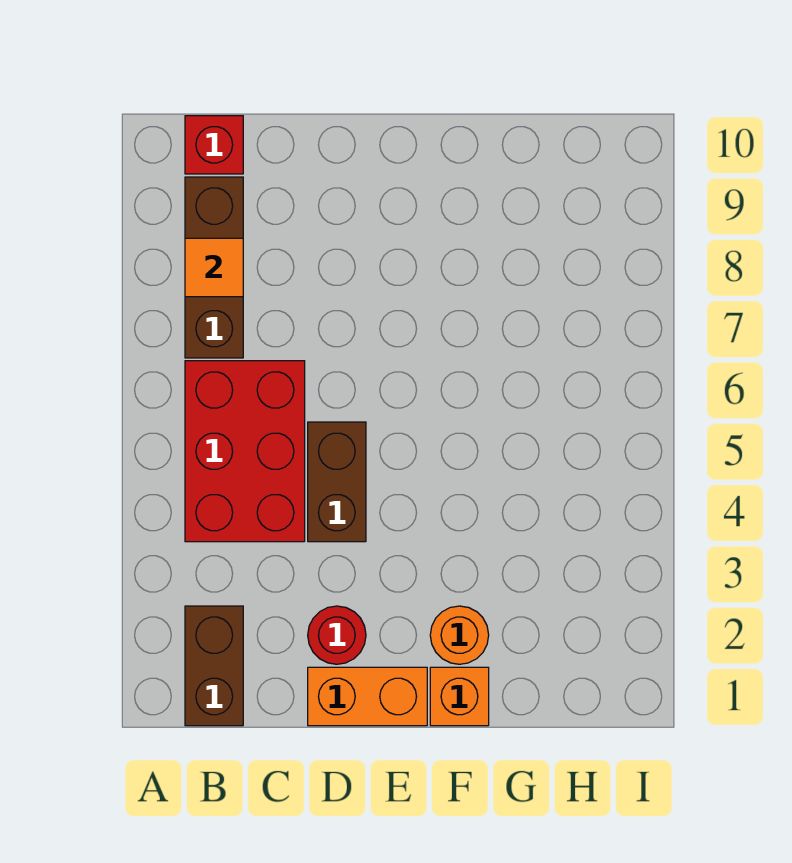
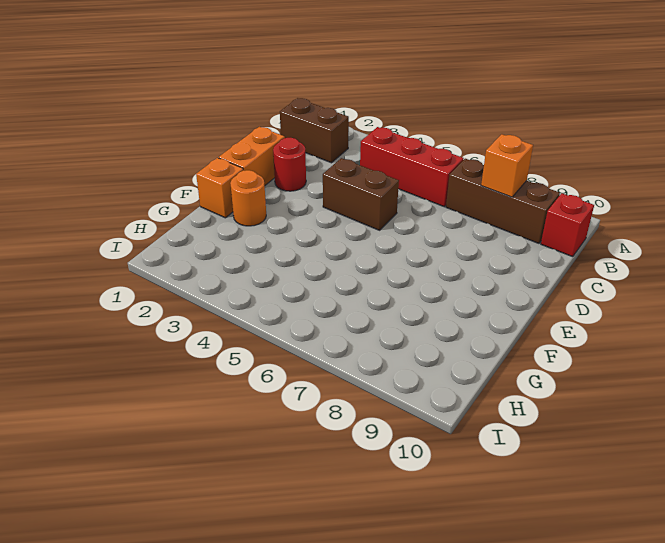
red 2x3 brick [185,361,305,542] -> red 1x3 brick [360,127,464,207]
orange 1x1 tile [185,238,243,297] -> orange 1x1 brick [481,134,533,197]

